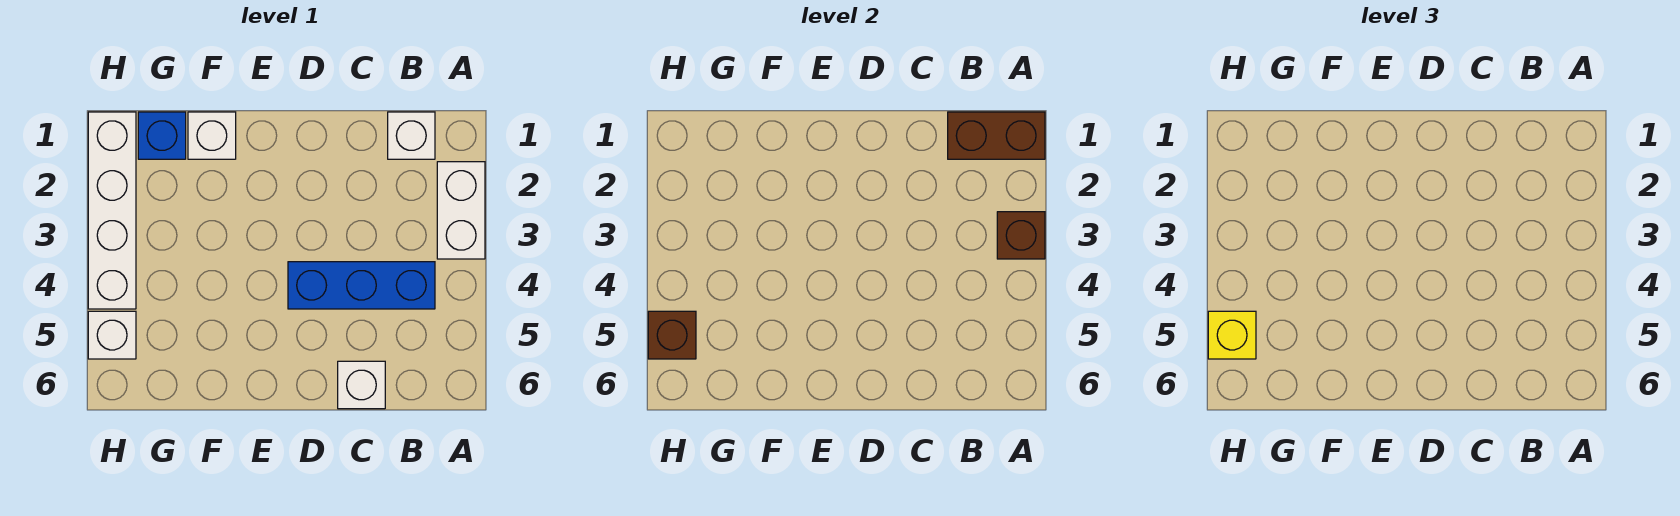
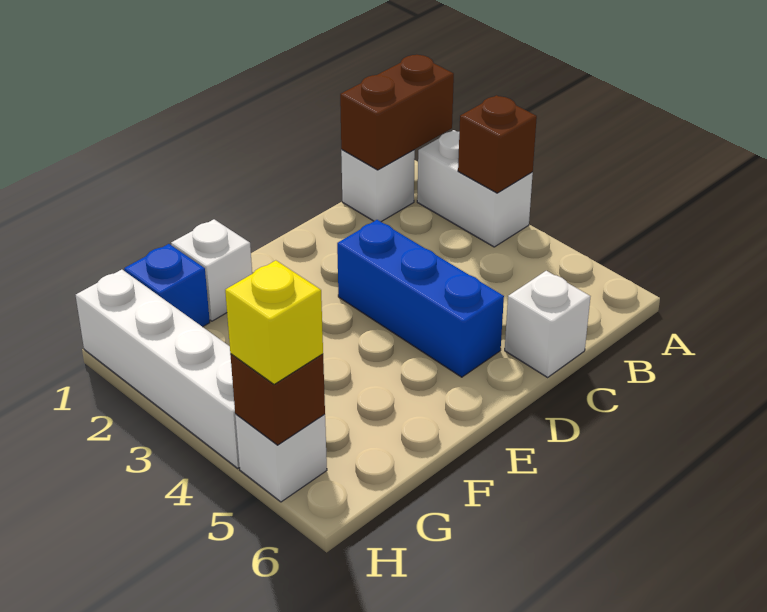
blue 1x3 brick [288,262,435,309] -> blue 1x3 brick turned to [337,220,504,377]

